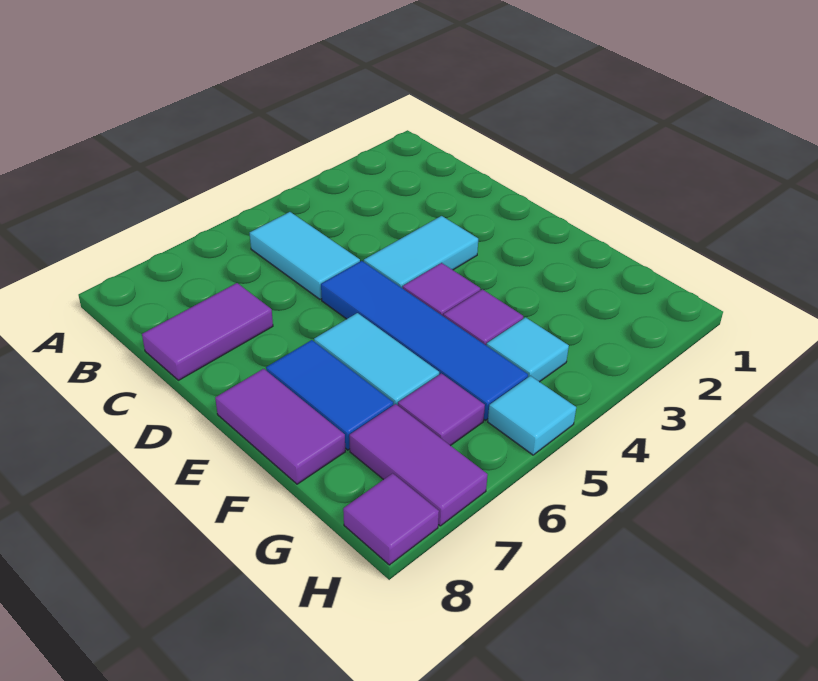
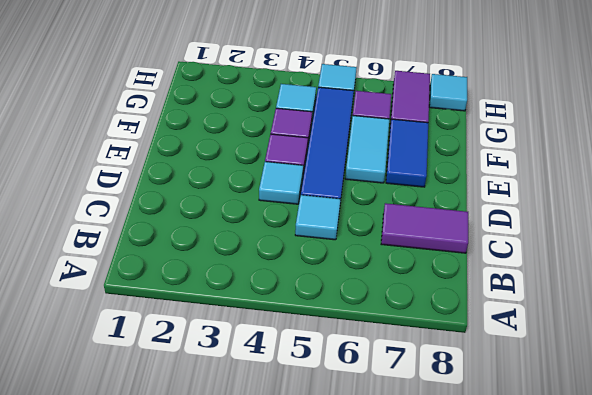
cyan 1x2 tile [250,212,360,299] -> cyan 1x1 tile [295,195,340,240]
cyan 1x2 tile [364,216,478,288] -> cyan 1x1 tile [259,162,303,204]
purple 1x2 tile [215,369,345,484] -> none
purple 1x1 tile [343,473,439,565] -> cyan 1x1 tile [429,74,467,111]

